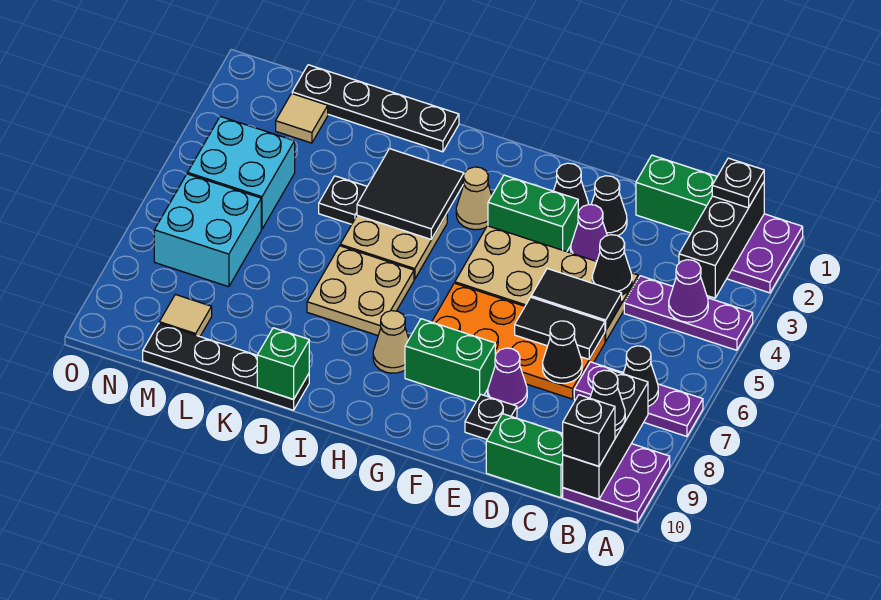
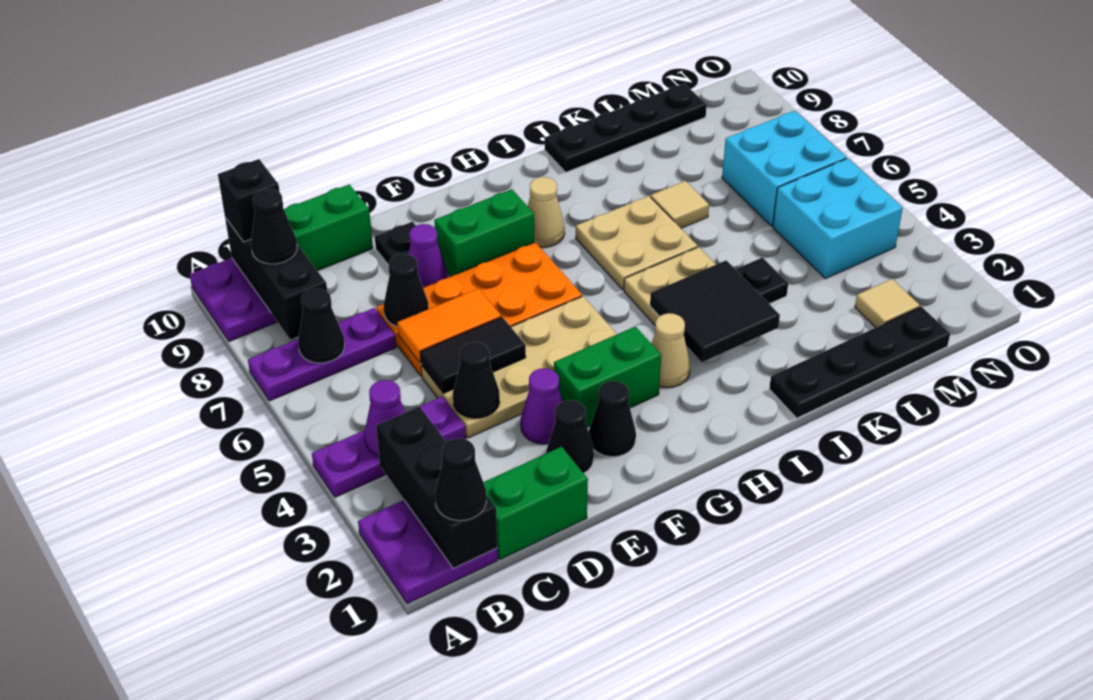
black 1x1 plate [712,158,764,208] -> black 1x1 cone [435,438,487,521]
black 1x2 tile [515,297,605,359] -> orange 1x2 tile [397,289,501,363]
green 1x1 brick [257,328,309,399] -> none
tan 1x1 tile [159,294,212,336] -> tan 1x1 tile moved to [651,181,709,228]

